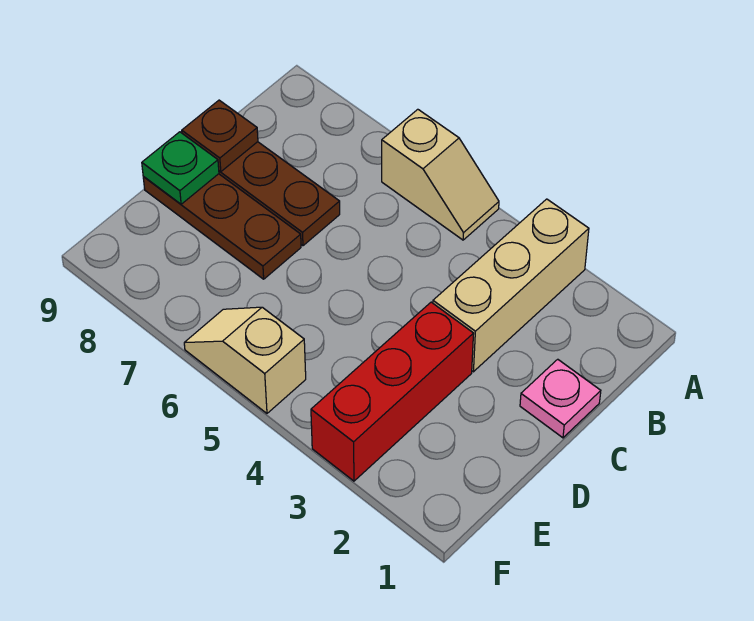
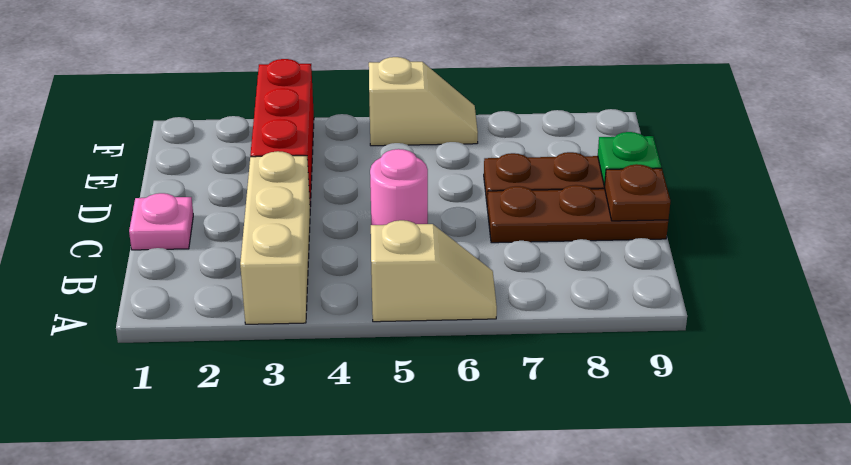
tan 1x2 slope [382,109,499,240] -> tan 1x2 slope turned to [371,220,497,322]
none -> pink 1x1 round brick [370,149,428,225]

